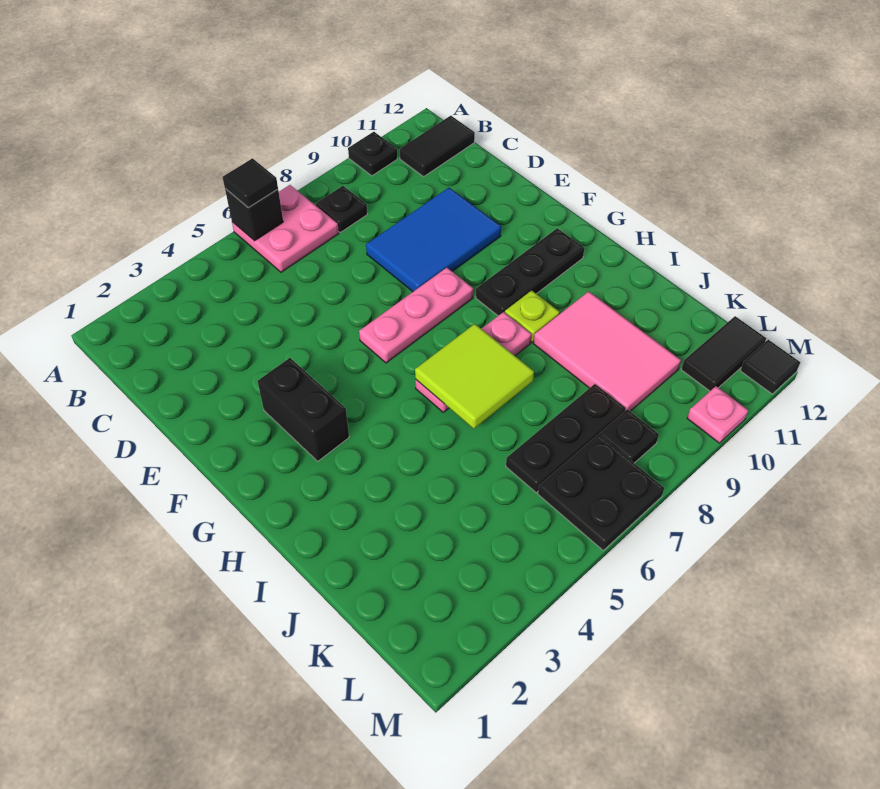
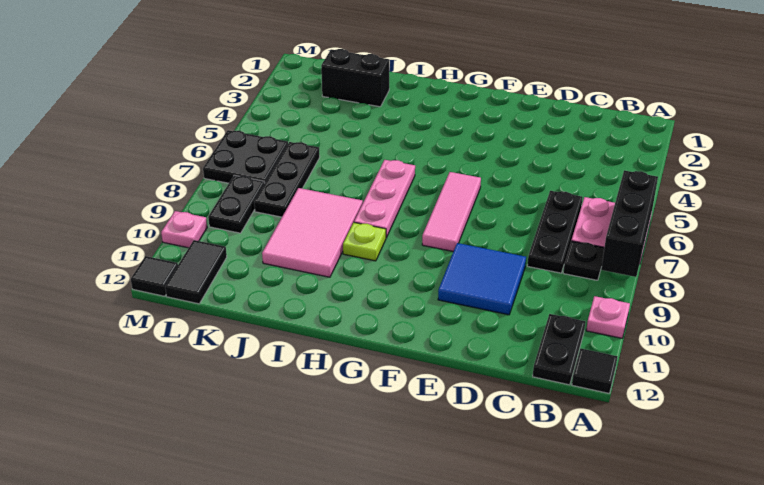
black 1x1 brick [225,189,283,241] -> black 1x3 brick [601,170,658,277]
black 1x1 tile [223,158,278,207] -> black 1x1 tile moved to [572,348,618,393]
black 1x1 plate [348,132,397,176] -> pink 1x1 plate [586,296,630,338]
black 1x2 tile [400,116,475,177] -> black 1x2 plate [533,314,585,385]
blue 2x3 tile [366,188,501,292] -> blue 2x2 tile [438,243,526,315]
black 1x2 brick [258,358,349,461] -> black 1x2 brick moved to [321,49,389,107]
pink 1x3 plate [359,268,473,363] -> pink 1x3 tile [422,172,481,252]
black 1x3 plate [476,228,584,316] -> black 1x3 plate moved to [527,191,582,273]
lime 2x2 tile [415,324,534,429] -> none
pink 2x3 tile [533,291,681,411] -> pink 2x3 tile turned to [262,188,363,277]
black 1x1 plate [599,409,659,463] -> black 1x2 plate [208,175,265,233]

